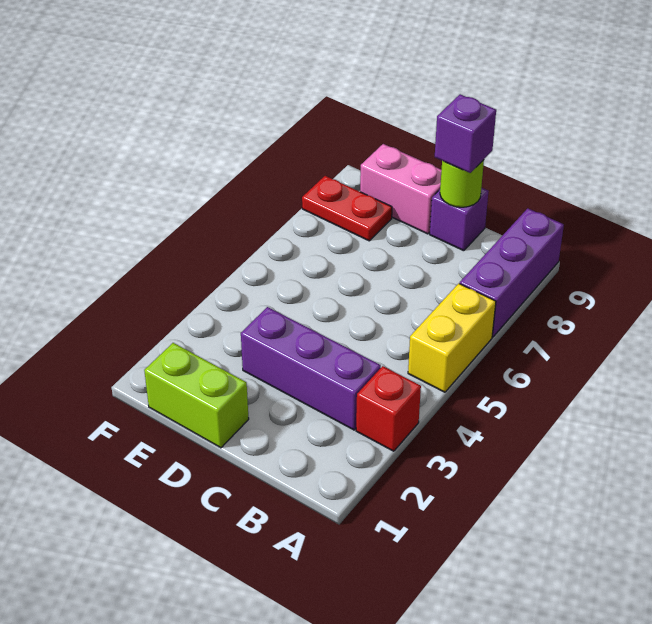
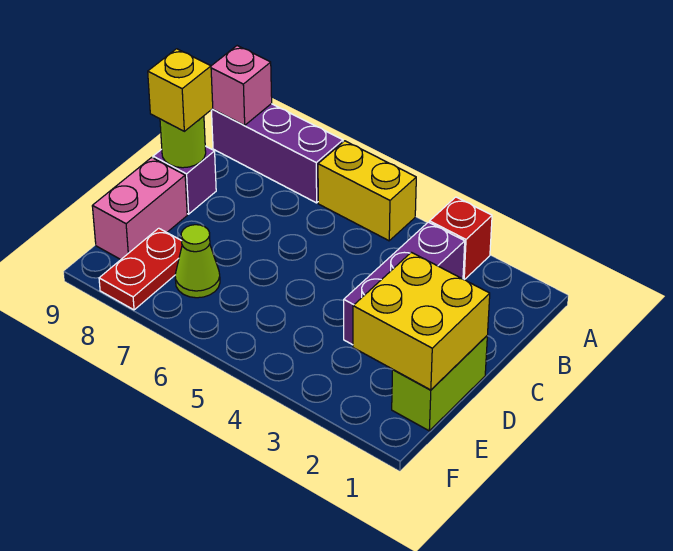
none -> pink 1x1 brick [211,46,272,125]
purple 1x1 brick [435,94,496,173] -> yellow 1x1 brick [148,49,213,131]
none -> yellow 2x2 brick [353,252,490,390]
none -> lime 1x1 cone [175,225,220,298]

